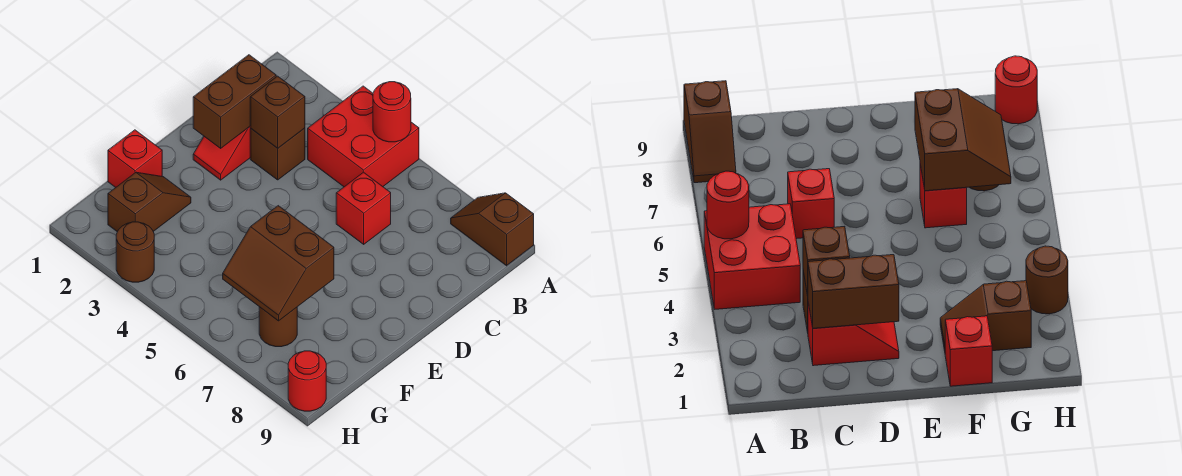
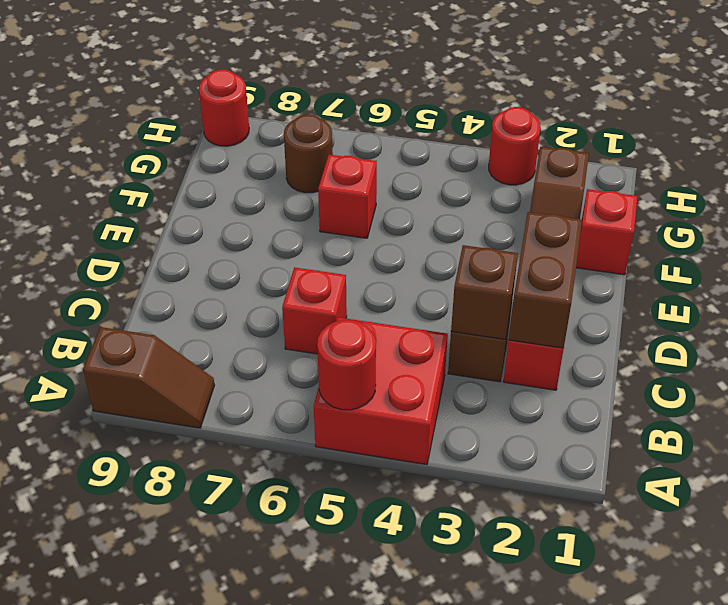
brown 2x2 slope [223,206,334,321] -> none
brown 1x1 round brick [116,222,154,282] -> red 1x1 round brick [489,107,541,185]

